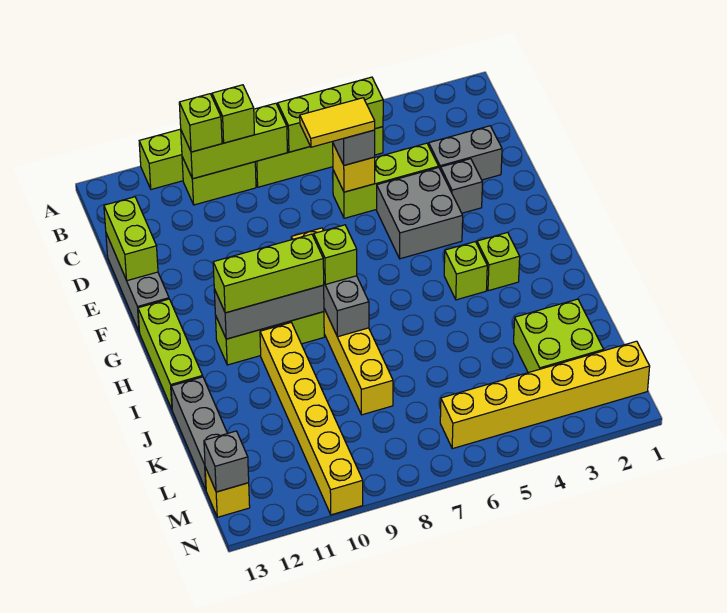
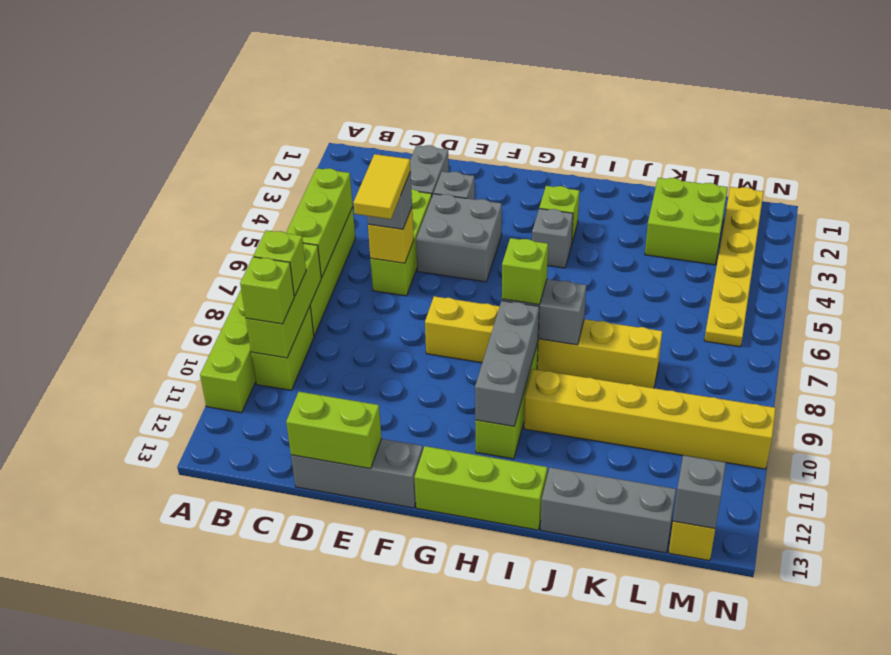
lime 1x1 brick [444,242,487,300] -> grey 1x1 brick [532,209,573,268]
lime 1x3 brick [213,234,324,313] -> none
yellow 1x6 brick [440,341,650,449] -> yellow 1x6 plate [704,187,763,347]

